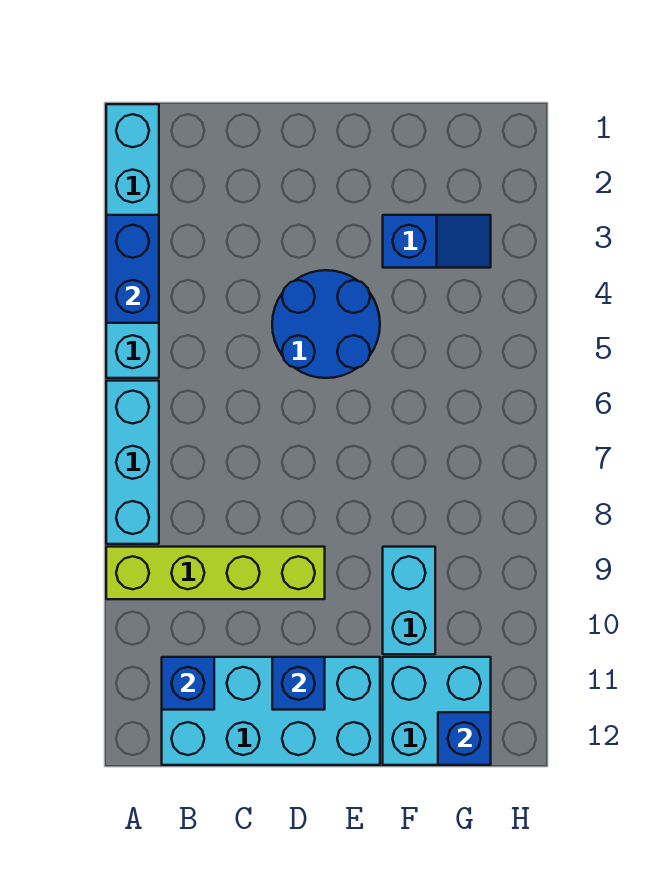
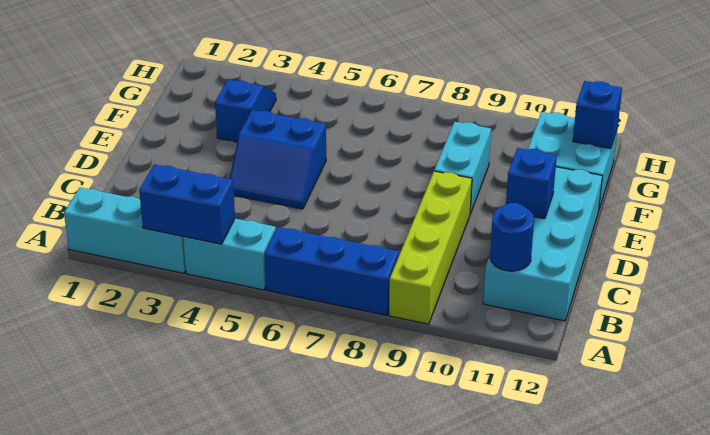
cyan 1x3 brick [106,381,159,544] -> blue 1x3 brick [265,227,399,315]
blue 1x1 brick [162,657,214,710] -> blue 1x1 round brick [490,203,534,271]
blue 2x2 round brick [272,270,380,378] -> blue 2x2 slope [230,110,326,209]
cyan 1x2 brick [383,547,435,654] -> cyan 1x2 brick turned to [434,122,491,214]

